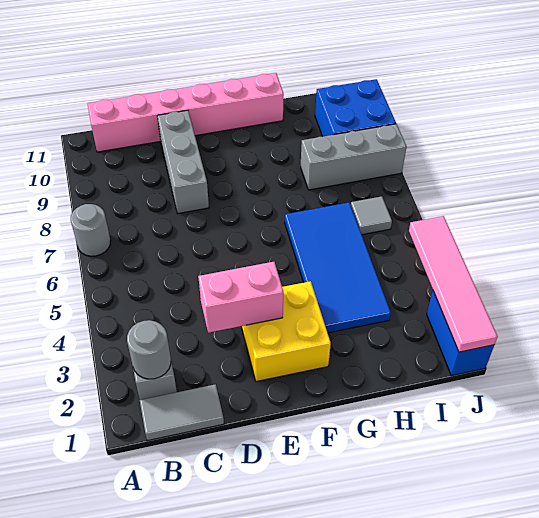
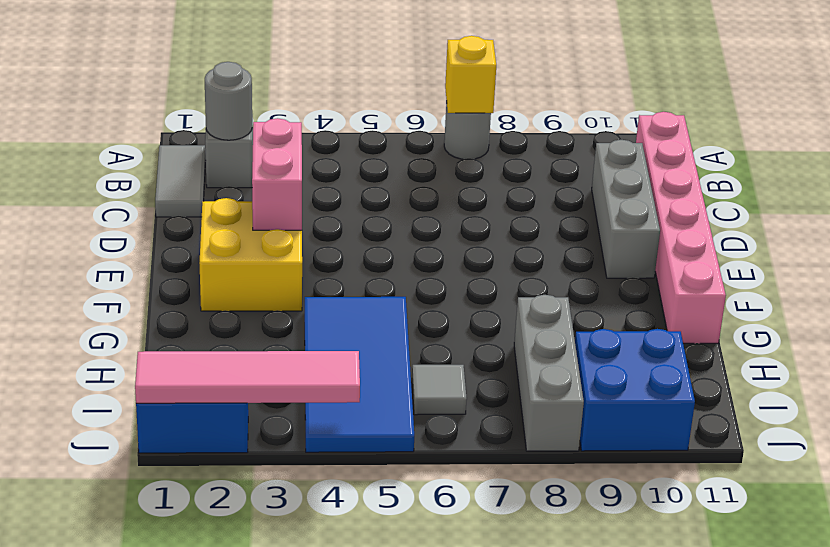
none -> yellow 1x1 brick [445,36,496,113]
grey 1x3 brick [158,110,209,213] -> grey 1x3 brick turned to [592,140,660,278]
blue 2x4 tile [285,202,391,333] -> blue 2x4 tile turned to [305,297,414,452]

